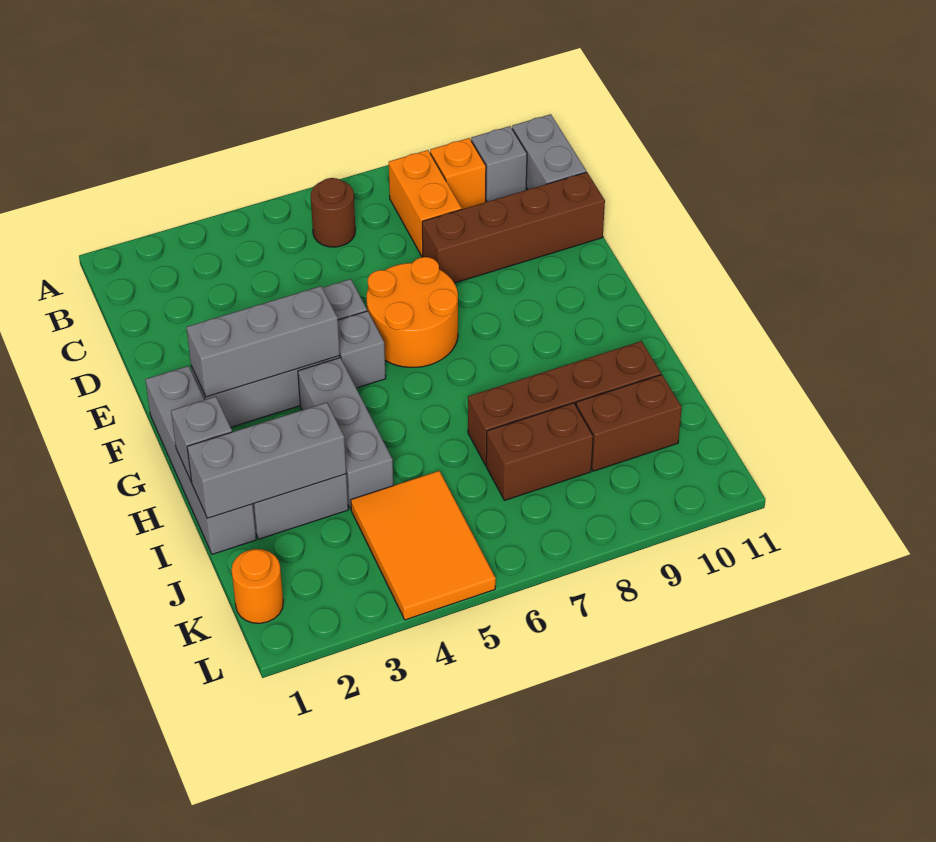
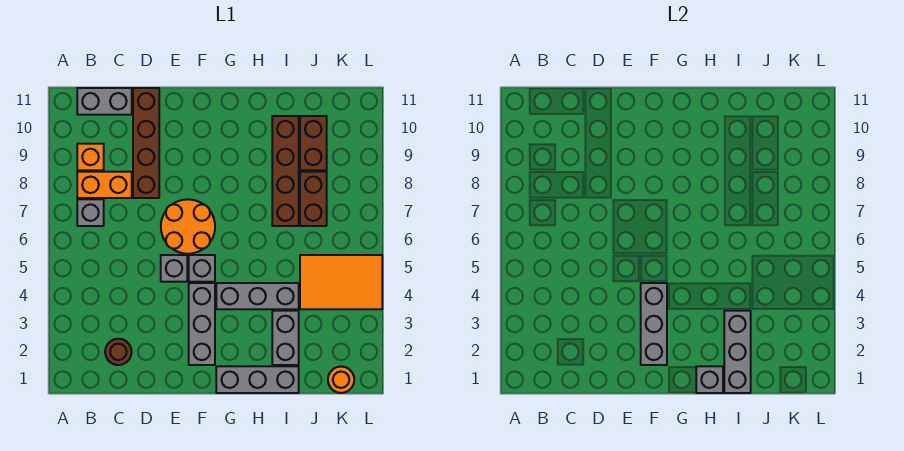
brown 1x1 round brick [311,178,355,247] -> brown 1x1 round brick moved to [105,339,132,365]
grey 1x1 brick [471,126,527,201] -> grey 1x1 brick moved to [77,199,104,226]
grey 1x4 brick [145,366,256,554] -> grey 1x3 brick [216,366,299,393]

